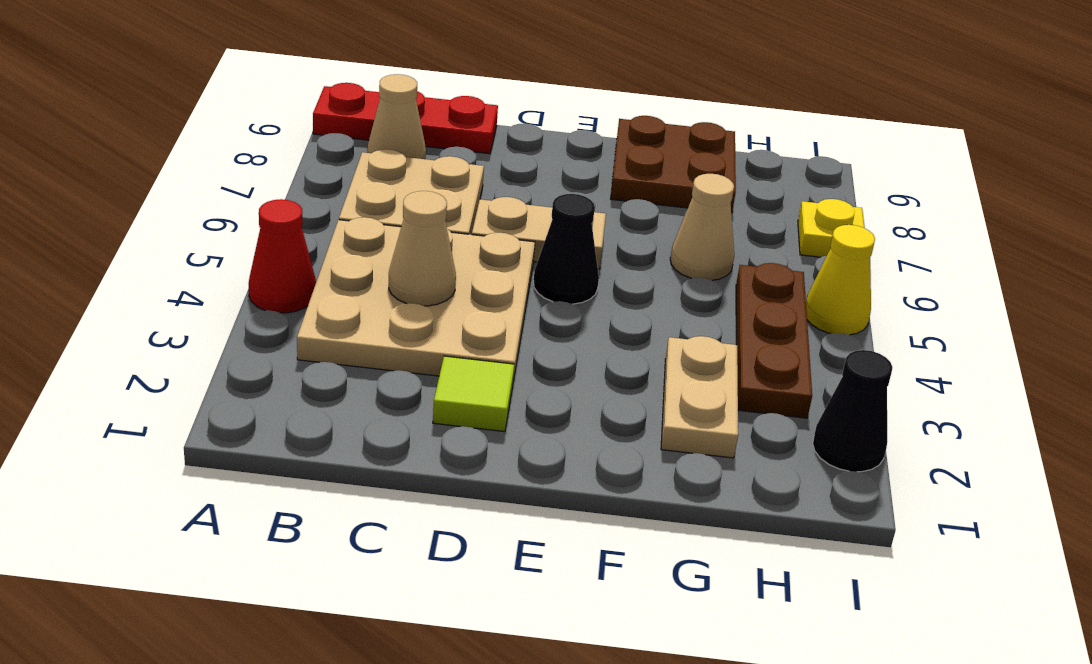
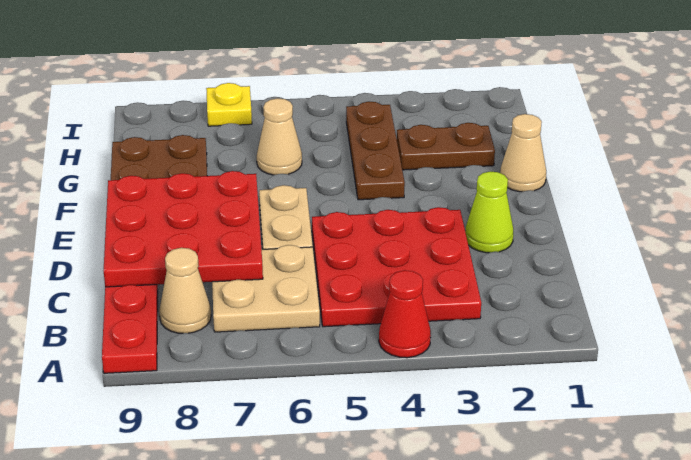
tan 3x3 plate [297,217,535,381] -> red 3x3 plate [312,207,481,327]
tan 1x1 cone [389,191,456,306] -> tan 1x1 cone moved to [500,114,546,192]
none -> red 3x3 plate [104,171,263,287]
lime 1x1 tile [433,356,514,432] -> lime 1x1 cone [465,171,513,253]
black 1x1 cone [534,194,599,304] -> none
tan 1x2 plate [661,336,738,458] -> brown 1x2 plate [397,123,495,170]
brown 1x3 plate [736,263,812,418] -> brown 1x3 plate turned to [346,102,405,200]
black 1x1 cone [813,350,892,472] -> none
yellow 1x1 cone [806,225,875,335] -> none

